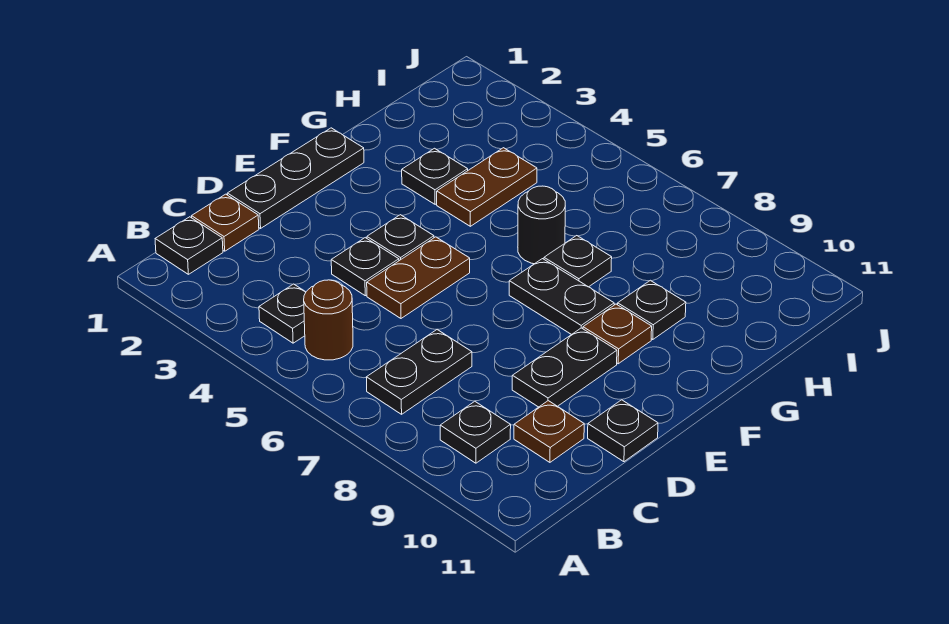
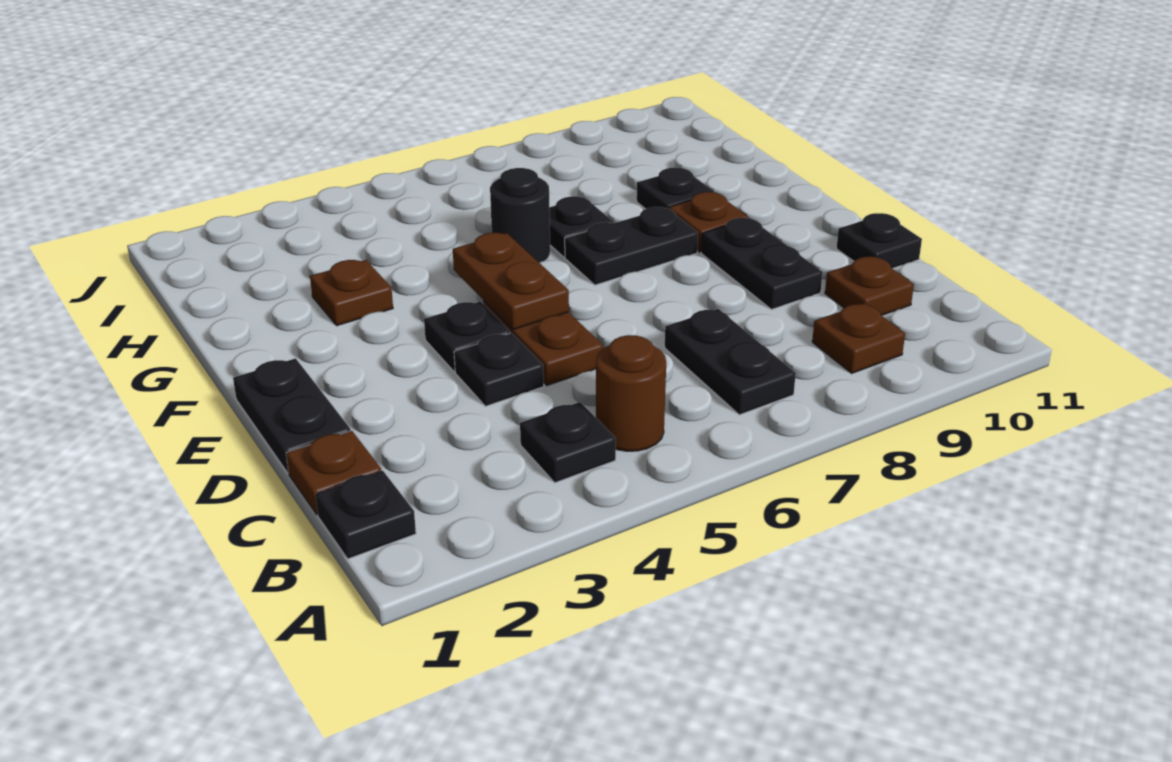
black 1x1 plate [440,401,511,463] -> brown 1x1 plate [812,303,905,373]
black 1x3 plate [227,128,364,228] -> black 1x2 plate [233,358,351,473]
black 1x1 plate [402,148,468,204] -> brown 1x1 plate [310,260,393,326]
brown 1x2 plate [437,148,537,226] -> brown 1x2 plate moved to [453,233,569,330]

